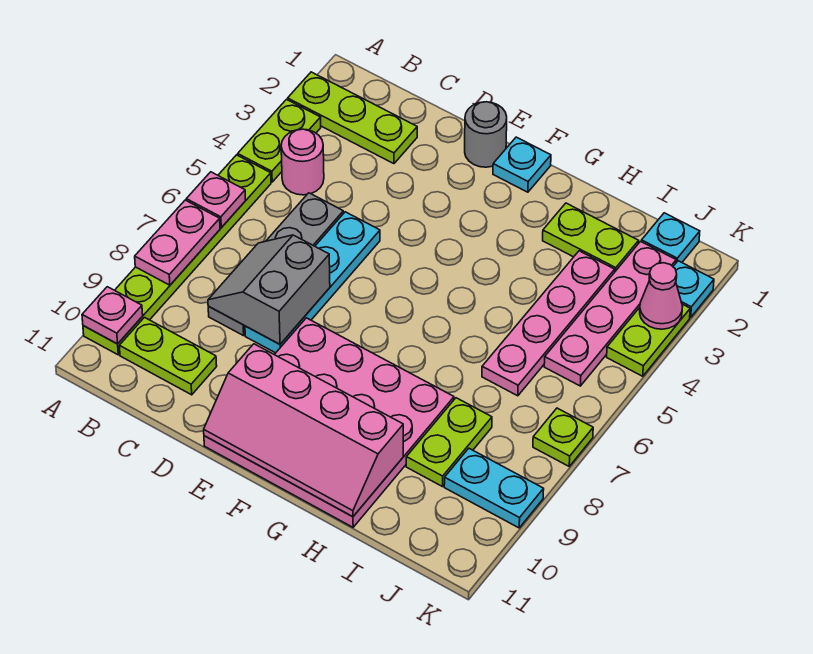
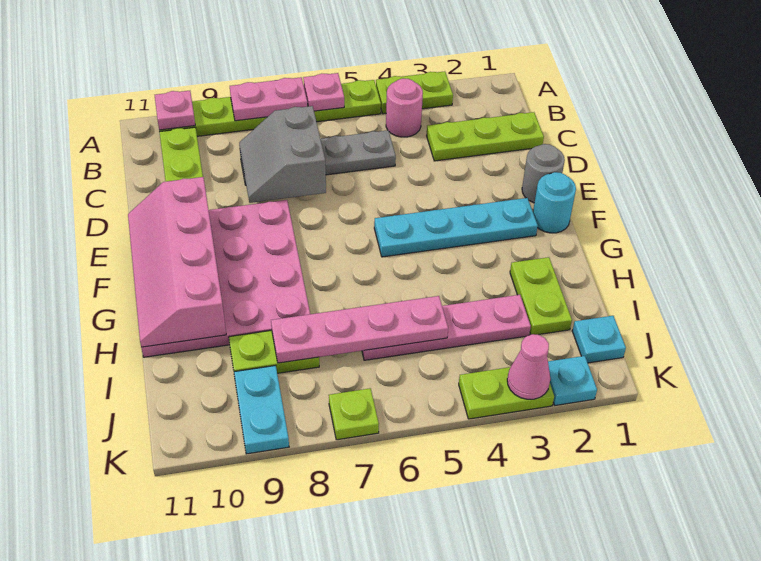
lime 1x3 plate [288,72,417,164] -> lime 1x3 plate turned to [427,112,544,161]
grey 2x2 slope [208,235,330,344] -> grey 2x2 slope turned to [239,106,326,203]
cyan 1x4 plate [245,212,380,353] -> cyan 1x4 plate moved to [374,198,538,257]
cyan 1x1 plate [493,137,551,192] -> cyan 1x1 round brick [533,172,576,233]
pink 1x4 plate [544,242,676,386] -> pink 1x4 plate moved to [271,296,448,363]

